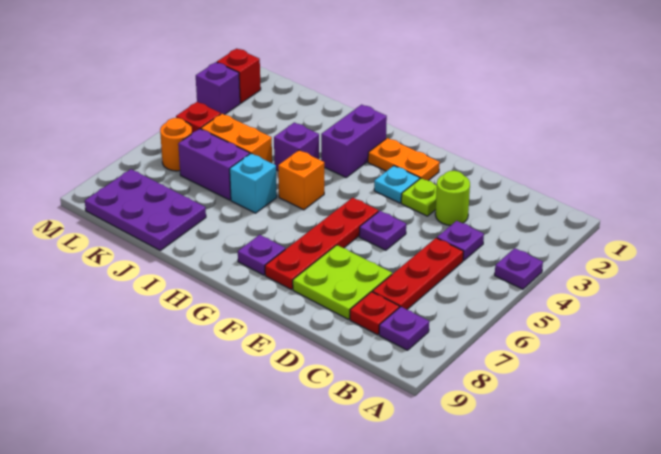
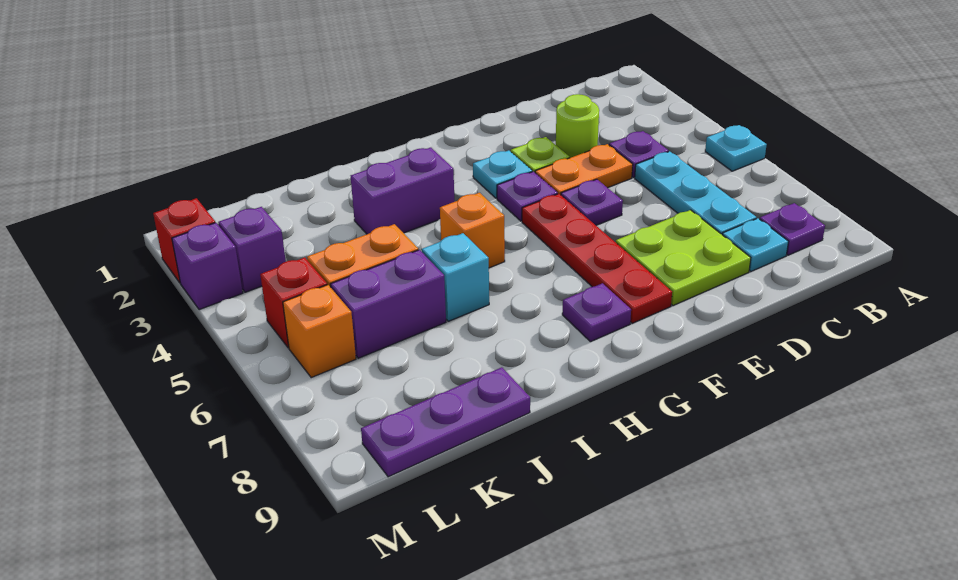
purple 1x1 plate [495,248,543,289] -> purple 1x1 plate moved to [497,172,558,221]
none -> cyan 1x1 plate [705,125,767,171]
red 1x3 plate [373,238,464,310] -> cyan 1x3 plate [635,151,756,234]
red 1x1 plate [350,292,399,335] -> cyan 1x1 plate [722,218,788,271]
orange 1x2 plate [368,138,440,181] -> orange 1x2 plate moved to [535,144,633,195]
purple 1x2 brick [321,105,387,177] -> purple 1x2 brick turned to [351,147,455,234]
purple 1x1 brick [274,122,319,170] -> purple 1x1 brick moved to [218,207,286,292]
purple 2x3 plate [85,169,206,250] -> purple 1x3 plate [361,367,530,477]
orange 1x1 round brick [160,118,192,171] -> orange 1x1 brick [283,285,356,378]

